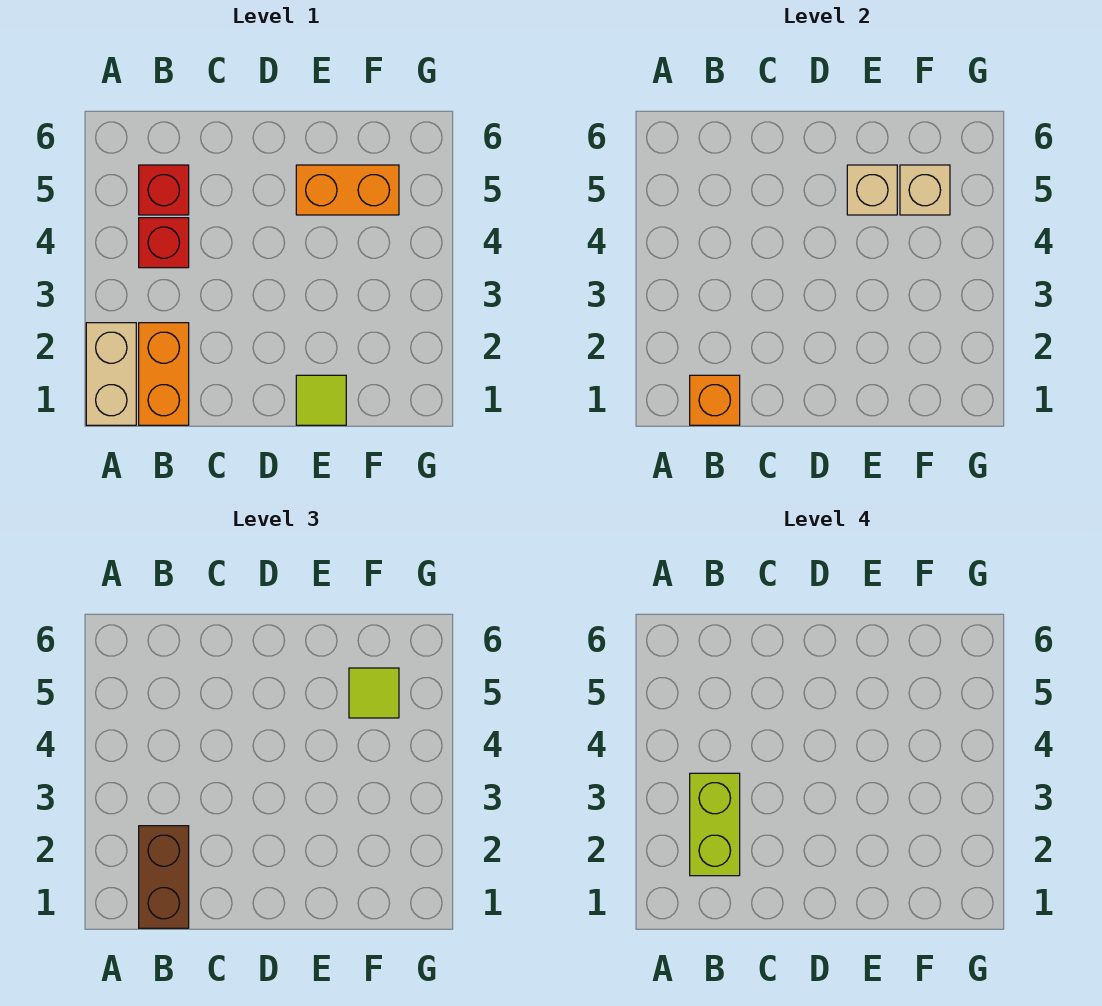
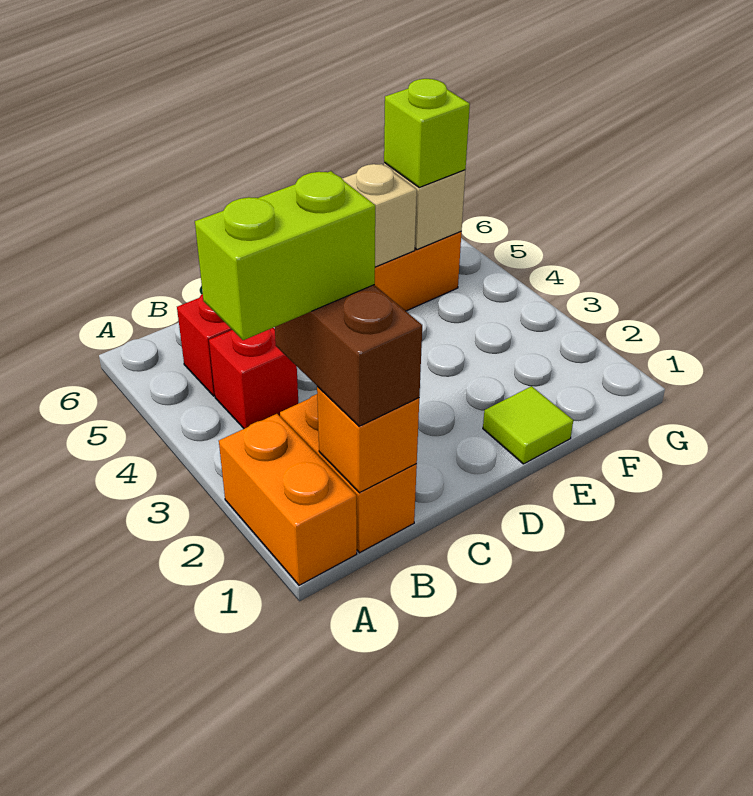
tan 1x2 brick [86,323,136,425] -> orange 1x2 brick [219,414,357,585]
lime 1x2 brick [690,773,740,876] -> lime 1x2 brick turned to [195,171,375,340]
lime 1x1 tile [349,668,399,718] -> lime 1x1 brick [384,79,470,188]

